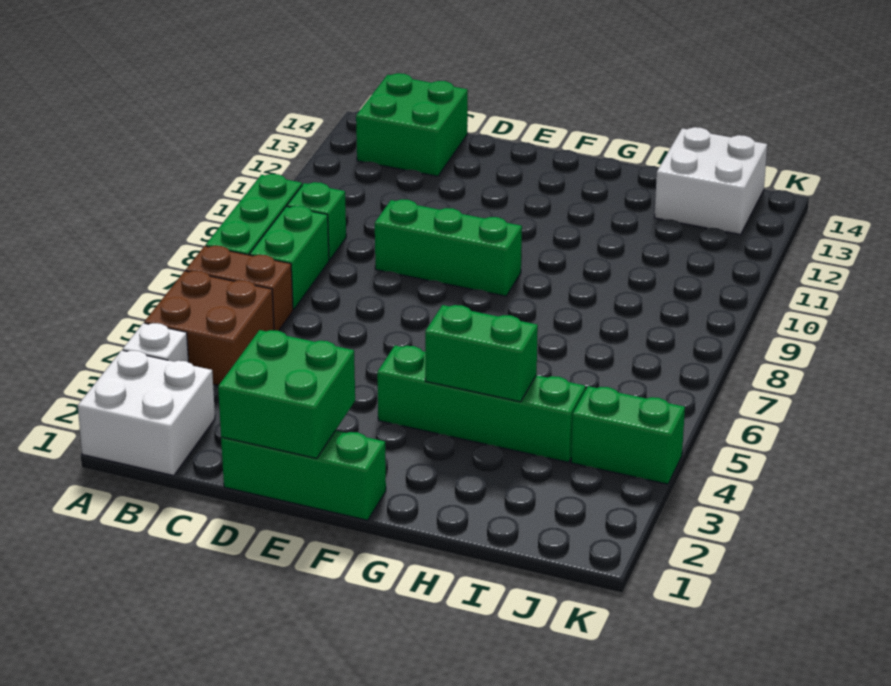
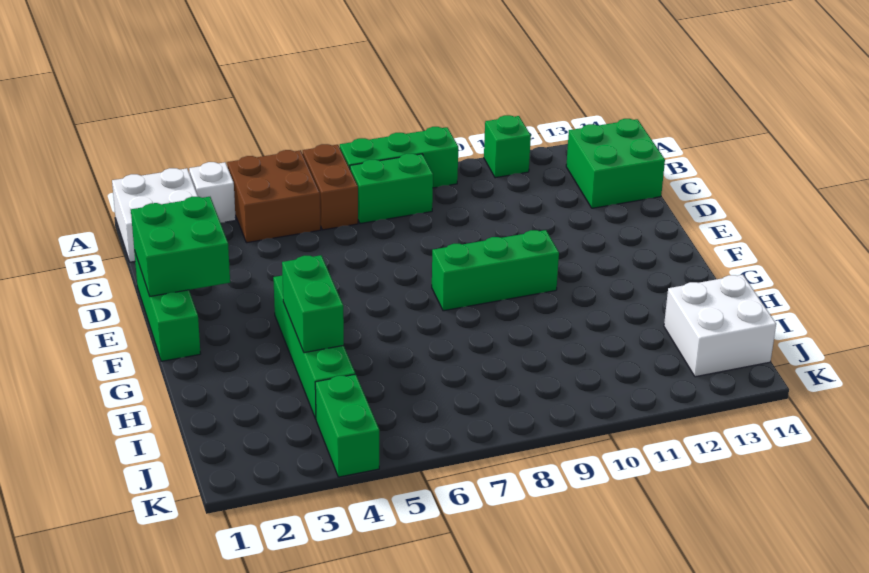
green 1x1 brick [287,182,346,260] -> green 1x1 brick moved to [484,115,531,178]
green 1x3 brick [375,199,522,296] -> green 1x3 brick turned to [432,230,559,311]

